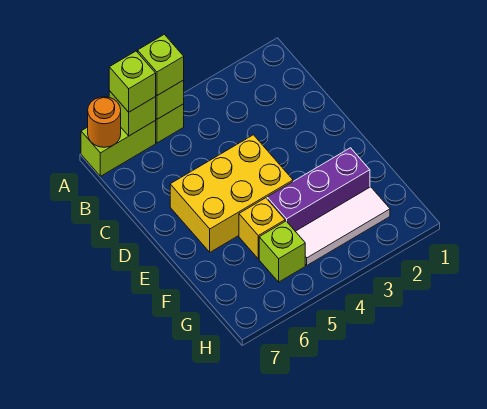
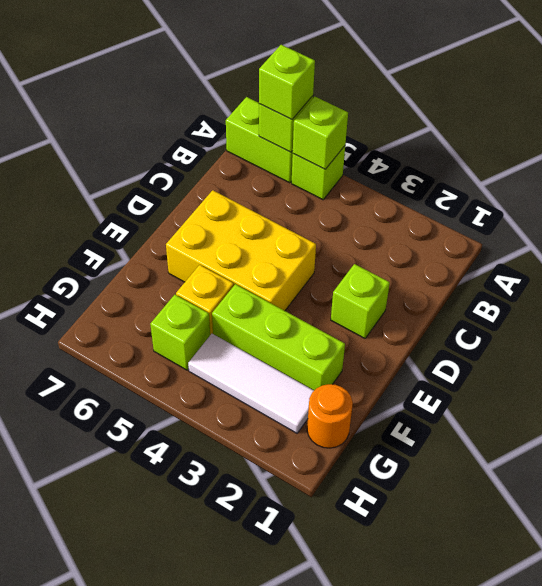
lime 1x1 brick [138,34,184,95] -> lime 1x1 brick moved to [331,264,390,338]
orange 1x1 round brick [88,97,121,147] -> orange 1x1 round brick moved to [307,384,353,448]
purple 1x3 brick [267,148,370,231] -> lime 1x3 brick [212,284,345,390]

